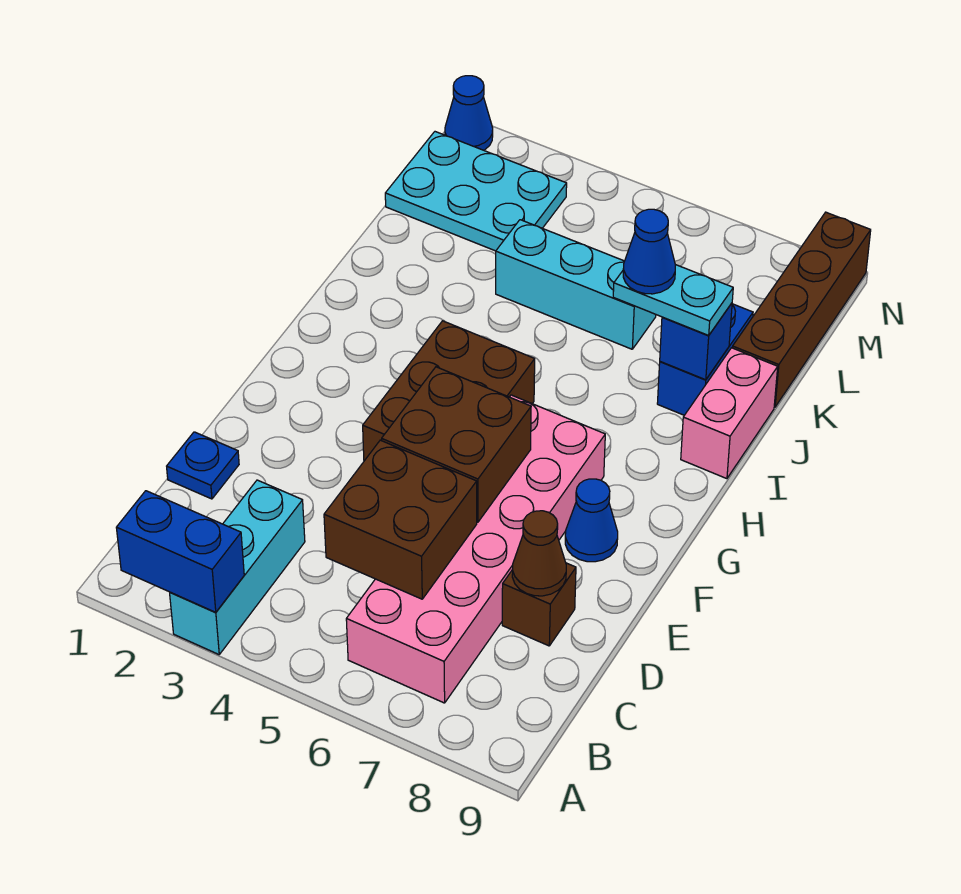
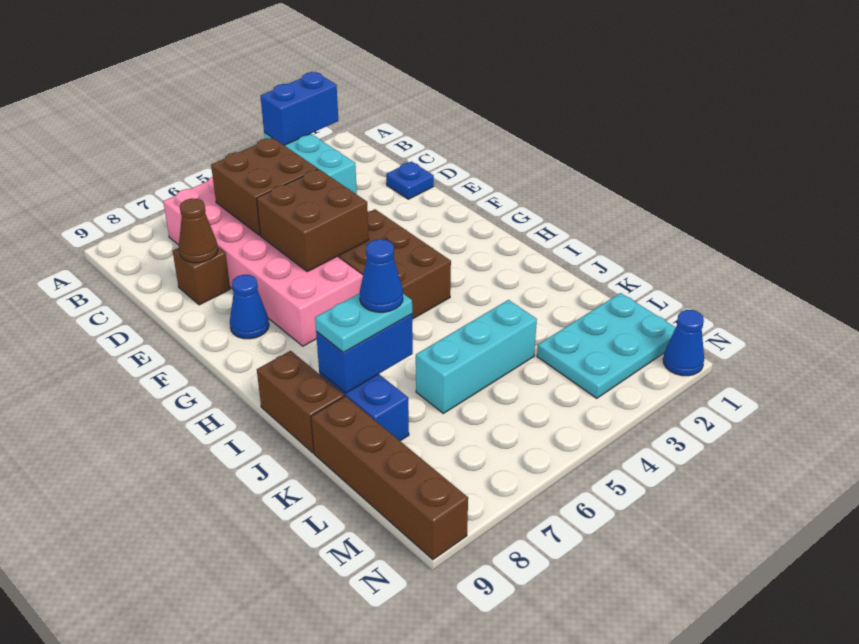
pink 1x2 brick [681,348,778,479] -> brown 1x2 brick [257,351,344,453]
blue 1x1 brick [660,303,732,380] -> blue 1x2 brick [316,314,413,393]

